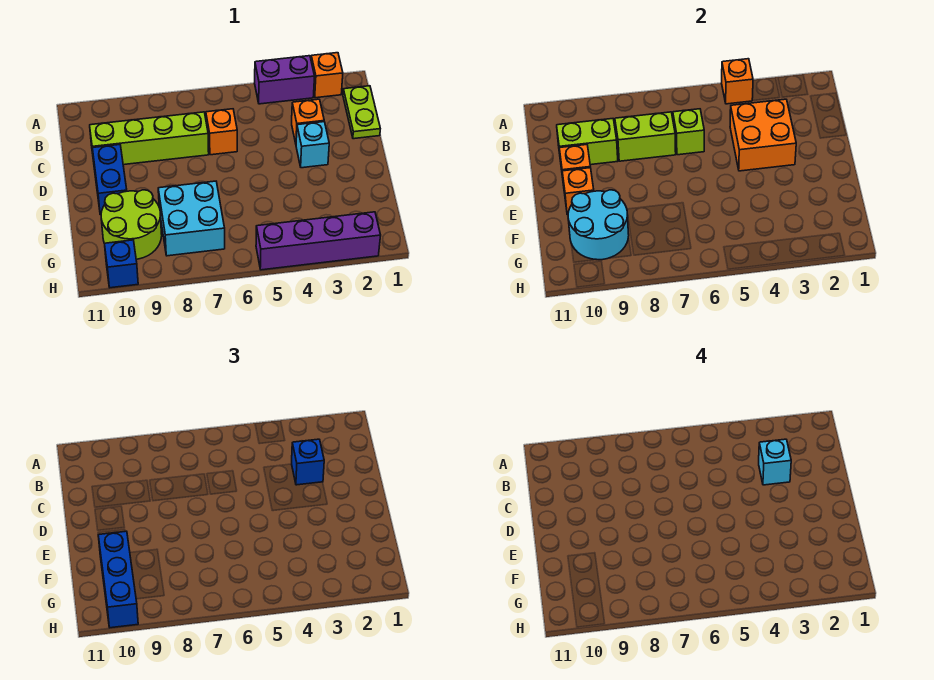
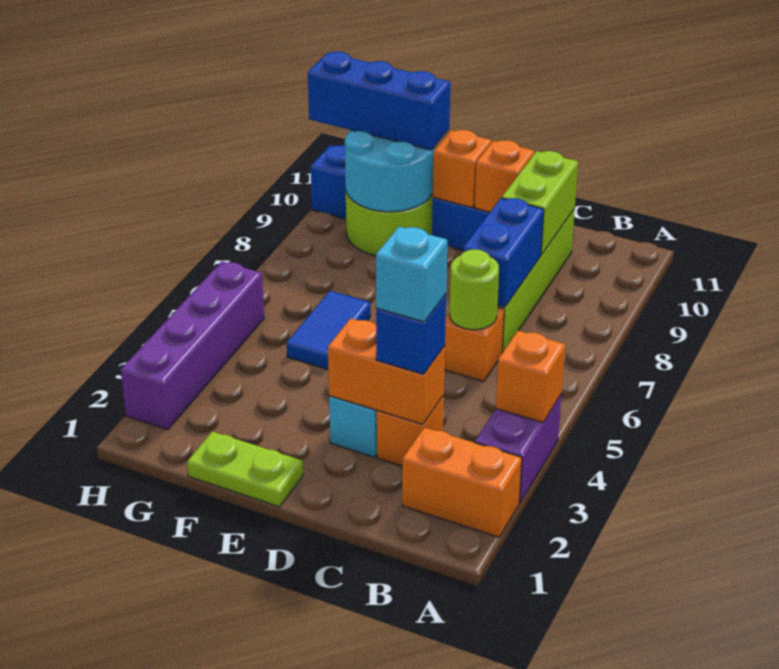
orange 1x1 brick [311,53,343,98] -> orange 1x2 brick [402,427,522,537]
lime 1x2 plate [343,86,380,139] -> lime 1x2 plate moved to [187,431,303,507]
orange 2x2 brick [730,99,796,171] -> orange 1x2 brick [328,318,445,424]
lime 1x1 brick [673,109,704,155] -> lime 1x1 round brick [450,249,499,330]
lime 1x2 brick [615,112,676,161] -> blue 1x2 brick [463,198,544,307]
none -> blue 1x2 tile [287,291,370,369]
cyan 2x2 brick [158,181,225,256] -> none

